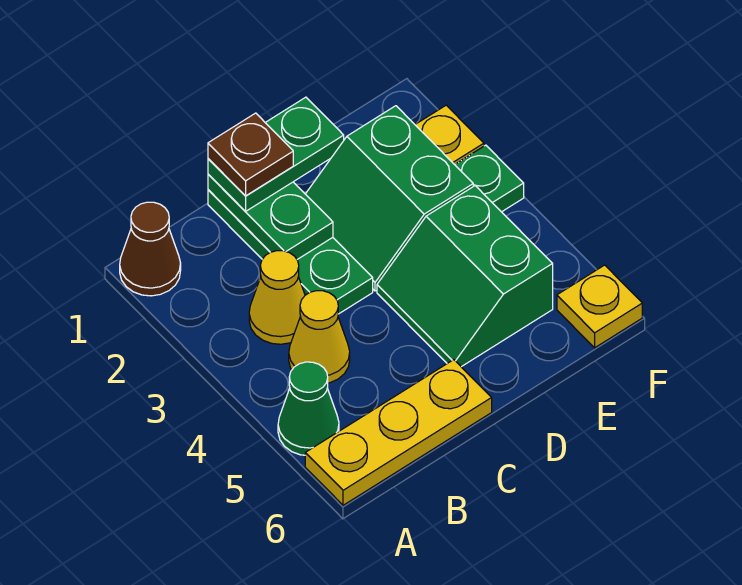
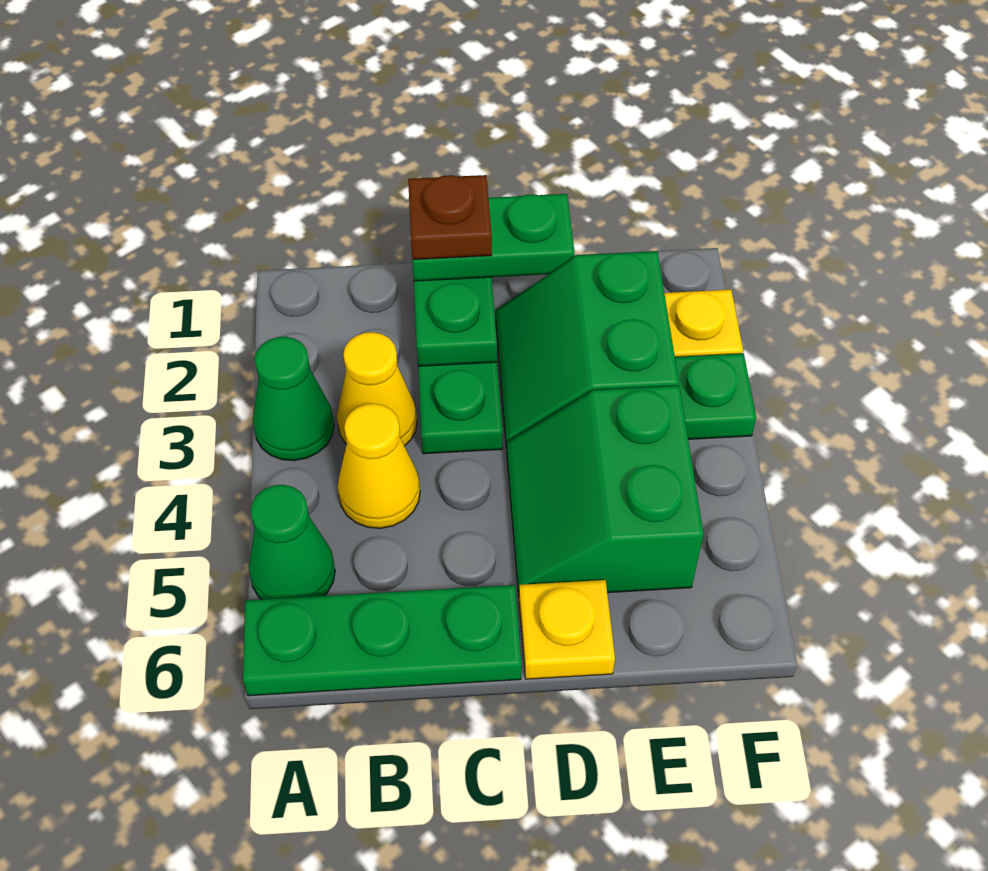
brown 1x1 cone [120,202,181,296] -> none
none -> green 1x1 cone [253,337,334,461]
yellow 1x3 plate [305,360,492,505] -> green 1x3 plate [243,585,522,696]
yellow 1x1 plate [557,265,642,348] -> yellow 1x1 plate moved to [519,580,615,679]

